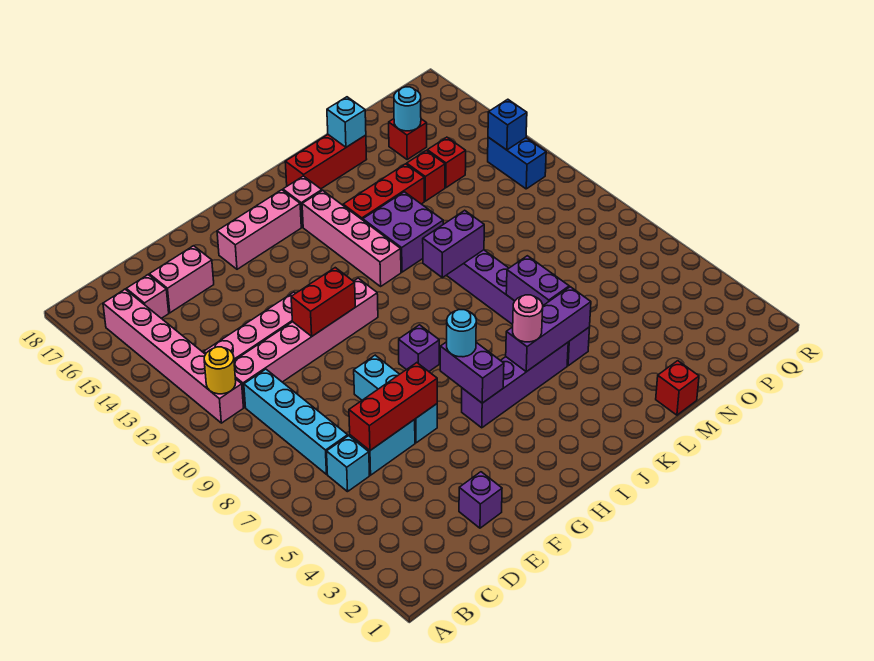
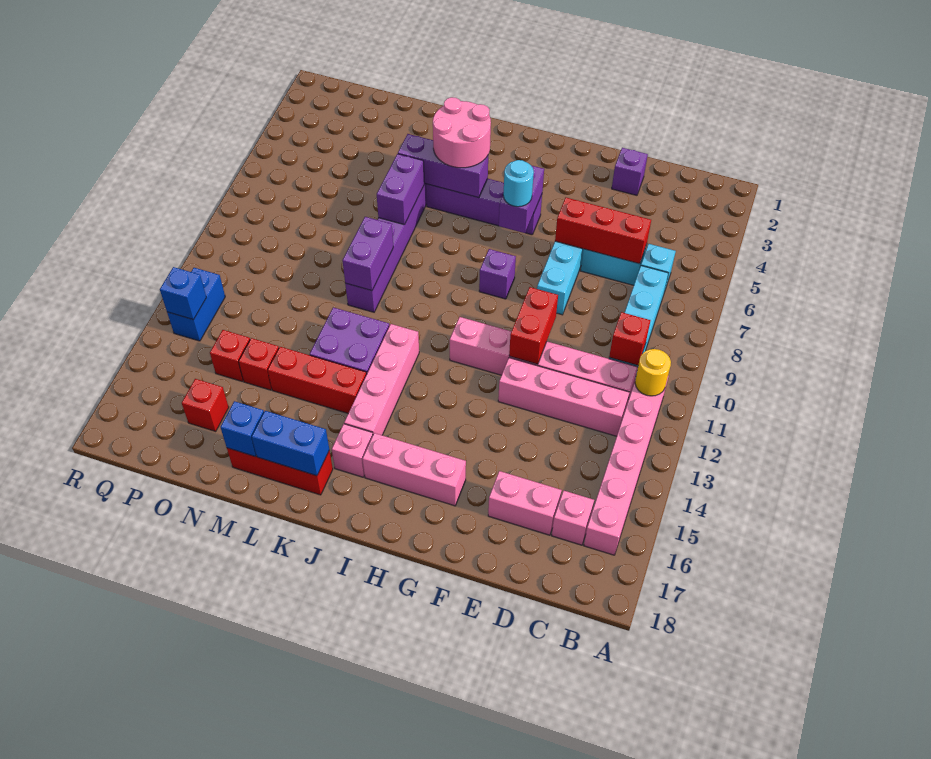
red 1x2 brick [291,268,355,336] -> red 1x2 brick turned to [509,287,558,364]
pink 1x1 round brick [513,295,543,342] -> pink 2x2 round brick [433,97,491,168]
purple 1x2 brick [423,210,484,278] -> purple 1x2 brick turned to [343,217,393,291]
none -> blue 1x2 brick [252,411,329,476]
red 1x1 brick [656,361,699,415] -> red 1x1 brick moved to [609,312,651,365]
cyan 1x1 brick [327,97,366,147] -> blue 1x1 brick [221,401,264,457]
cyan 1x1 round brick [394,87,421,131] -> none

